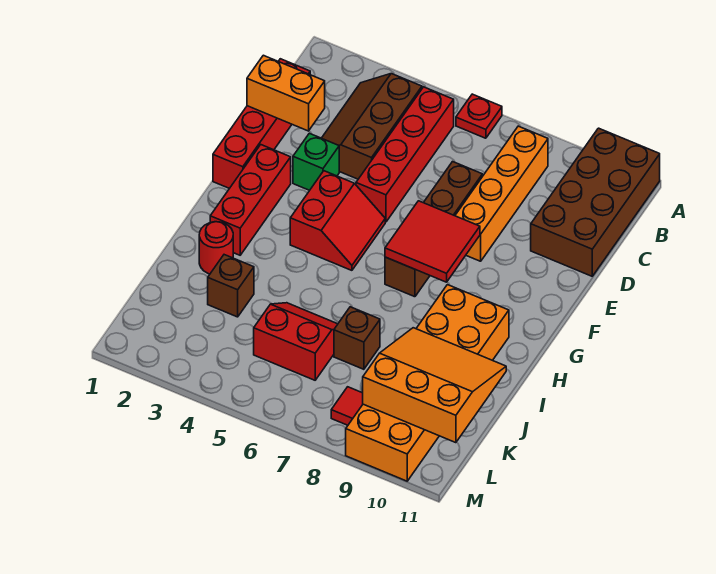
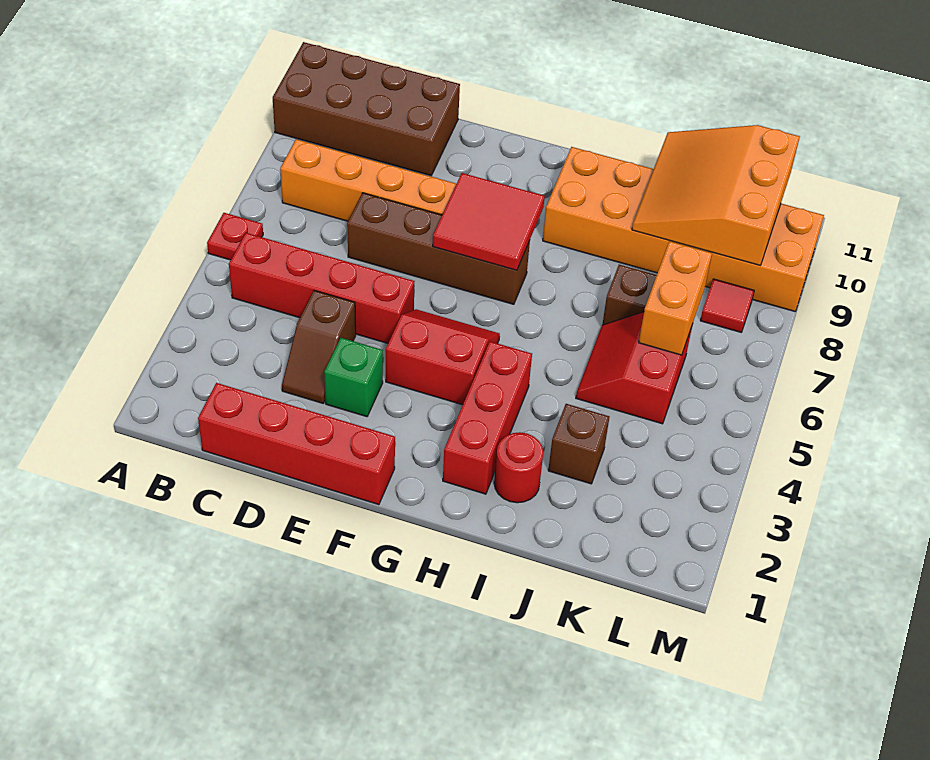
brown 2x3 slope [322,74,422,179] -> brown 1x2 slope [282,291,356,404]
orange 1x2 brick [247,55,325,131] -> orange 1x2 brick moved to [639,241,712,355]
red 1x3 brick [210,145,291,255] -> red 1x3 brick turned to [443,341,532,494]

